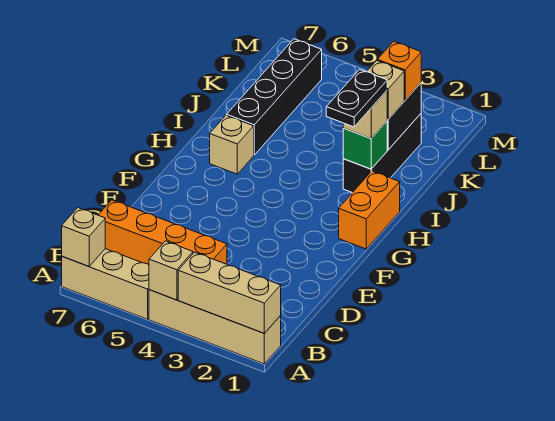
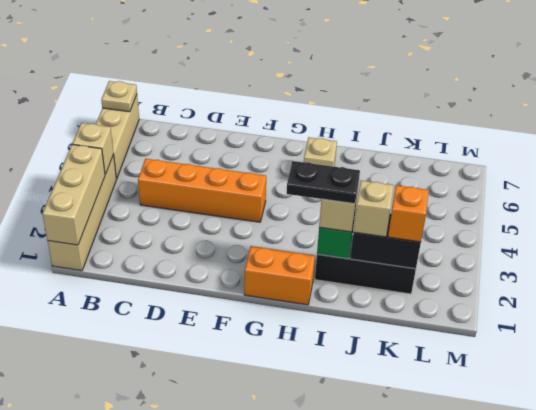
tan 1x1 brick [62,208,105,266] -> tan 1x1 plate [101,81,137,112]
orange 1x4 brick [99,200,227,265] -> orange 1x4 brick turned to [138,159,266,222]
black 1x4 brick [227,39,322,155] -> none

